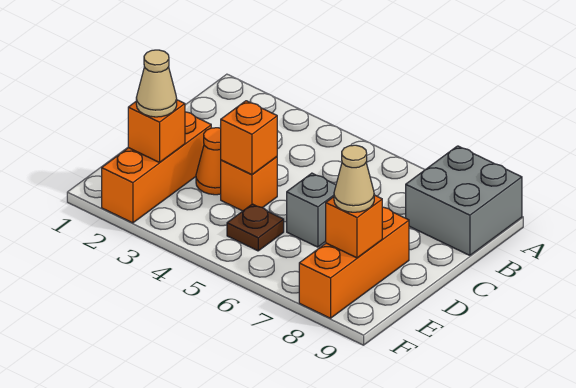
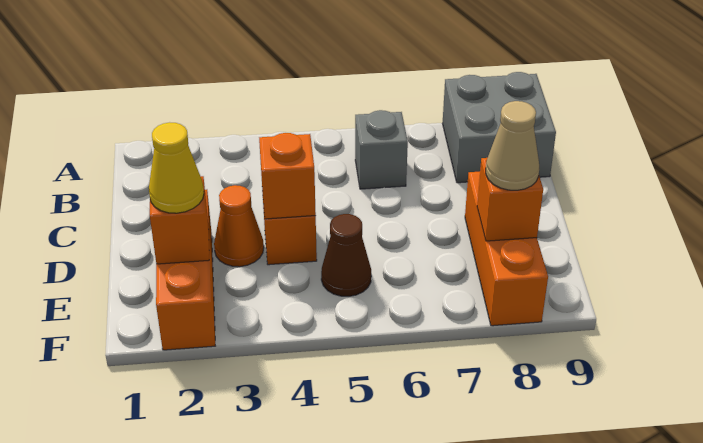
grey 1x1 brick [287,173,336,247] -> grey 1x1 brick moved to [355,110,408,189]
tan 1x1 cone [136,50,177,117] -> yellow 1x1 cone [149,122,204,213]
brown 1x1 plate [227,204,284,251] -> brown 1x1 cone [321,214,371,296]

